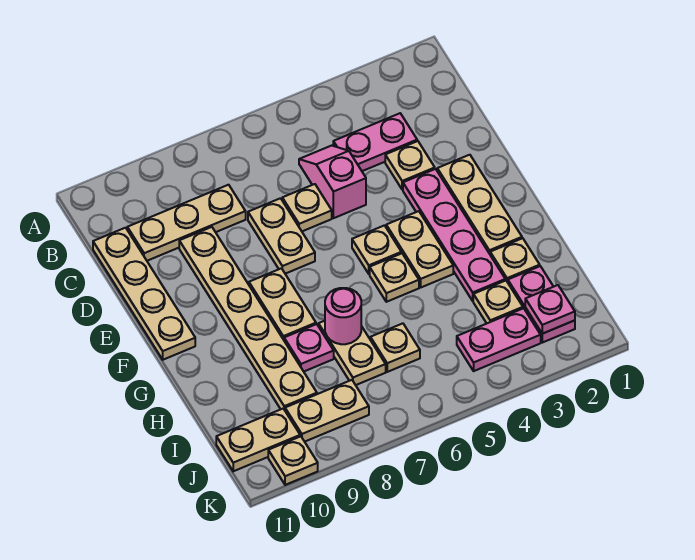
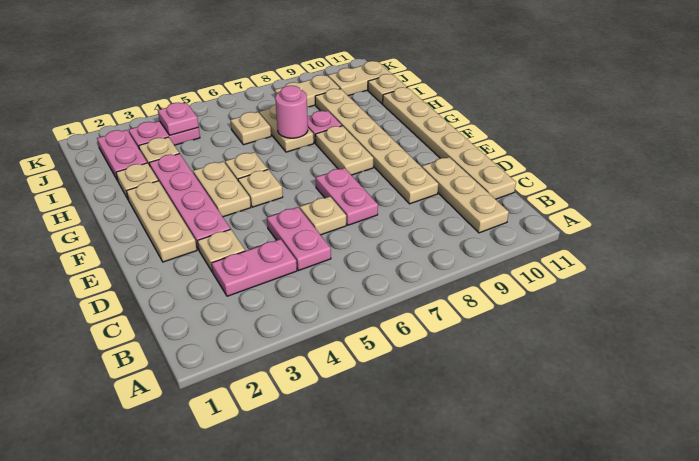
pink 1x2 slope [299,146,366,218] -> pink 1x2 plate [267,207,331,270]
tan 1x3 plate [127,185,246,261] -> tan 1x3 plate turned to [422,157,509,233]
tan 1x4 plate [93,228,195,360] -> tan 1x6 plate [383,87,516,199]
tan 1x2 plate [248,198,315,274] -> pink 1x2 plate [316,168,378,225]
pink 1x1 plate [525,285,575,334] -> pink 1x1 plate moved to [158,103,199,135]
tan 1x1 plate [268,436,318,485] -> tan 1x1 plate moved to [368,74,407,104]

